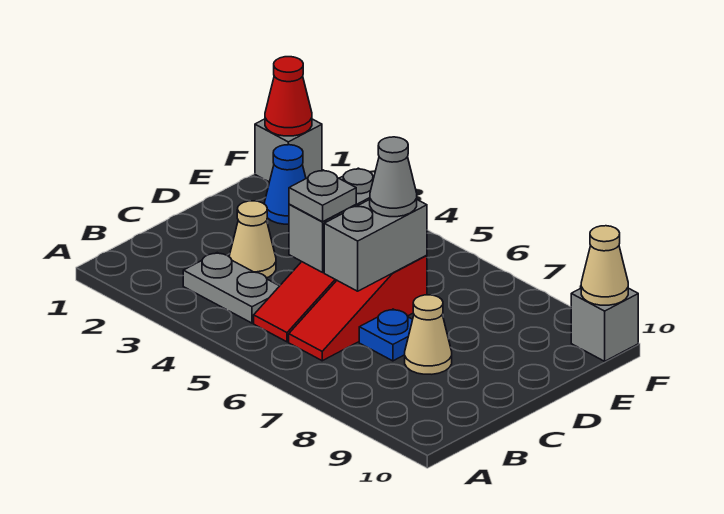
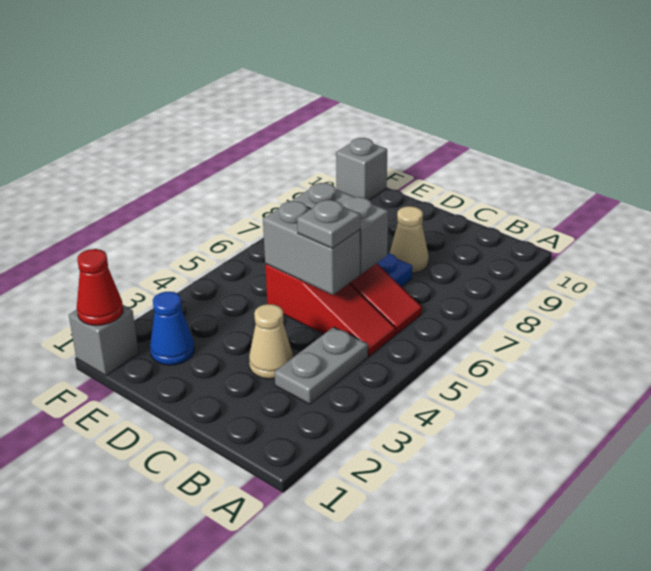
grey 1x1 cone [370,137,417,217] -> none
tan 1x1 cone [581,226,628,305] -> none

